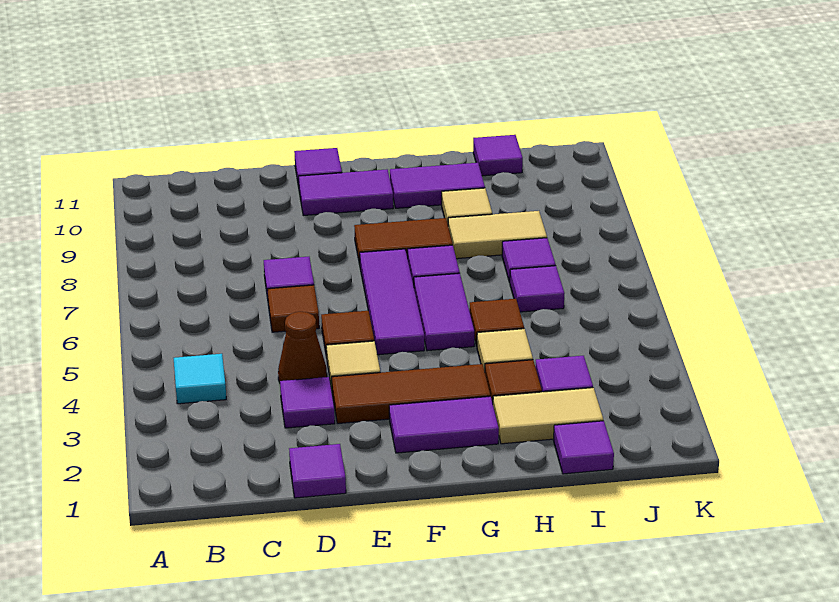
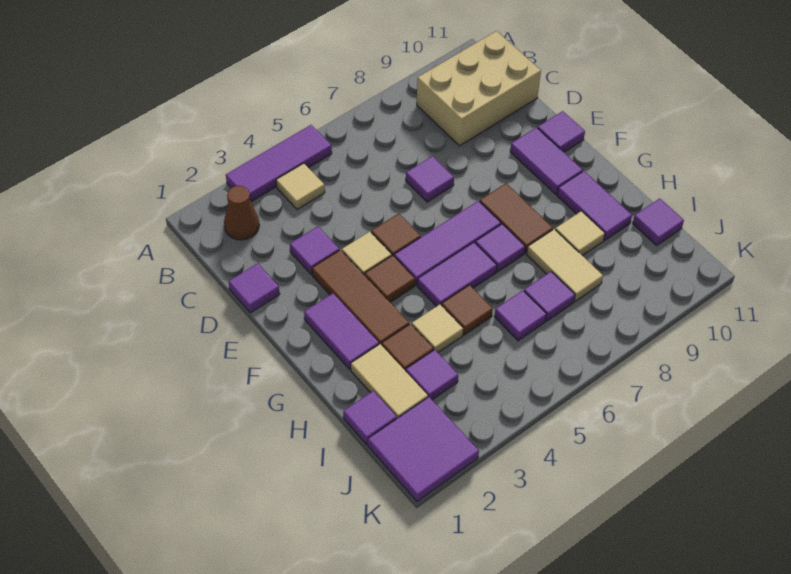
none -> purple 1x3 tile [226,125,332,202]
cyan 1x1 tile [174,354,226,404] -> tan 1x1 tile [276,163,325,209]
none -> tan 2x3 brick [417,31,541,146]
brown 1x1 cone [278,312,327,382] -> brown 1x1 cone moved to [224,186,259,240]
brown 1x1 tile [267,285,319,332] -> brown 1x1 tile moved to [365,255,415,302]
none -> purple 2x2 tile [368,397,479,501]

